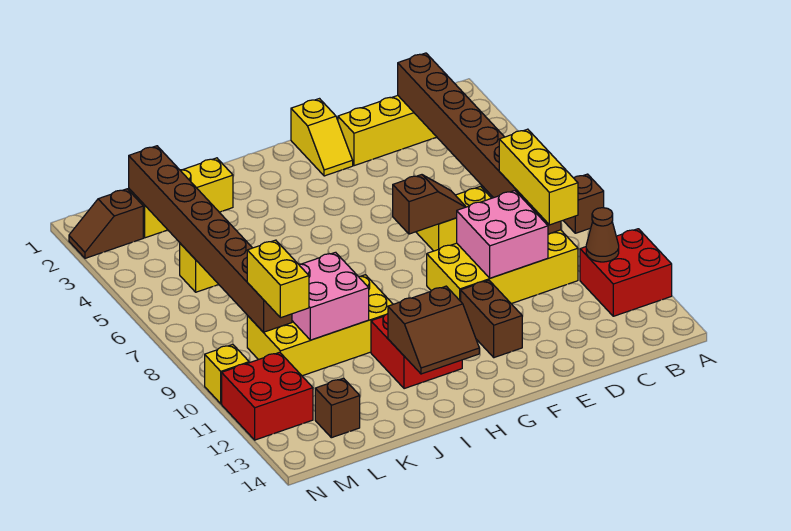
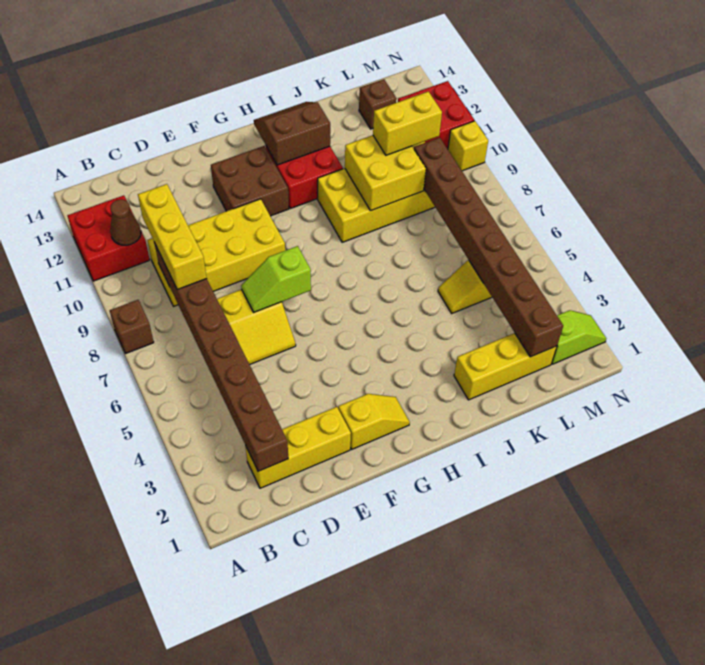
pink 2x2 brick [457,191,548,278] -> none
brown 1x2 slope [393,175,466,234] -> lime 1x2 slope [241,246,311,312]
yellow 1x2 slope [291,99,353,176] -> yellow 1x2 slope turned to [338,394,410,449]
brown 1x2 brick [461,280,522,358] -> brown 2x2 brick [211,146,289,216]
pink 2x2 brick [292,252,369,340] -> yellow 2x2 brick [345,135,426,211]
yellow 1x2 brick [247,240,309,318] -> yellow 1x2 brick turned to [373,92,442,155]
brown 1x2 slope [69,189,143,258] -> lime 1x2 slope [552,310,606,364]

